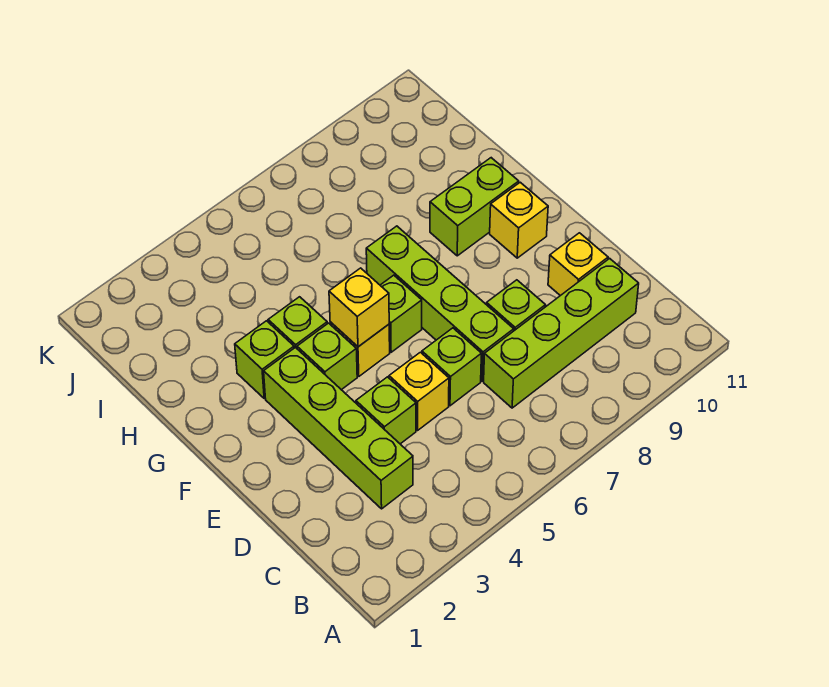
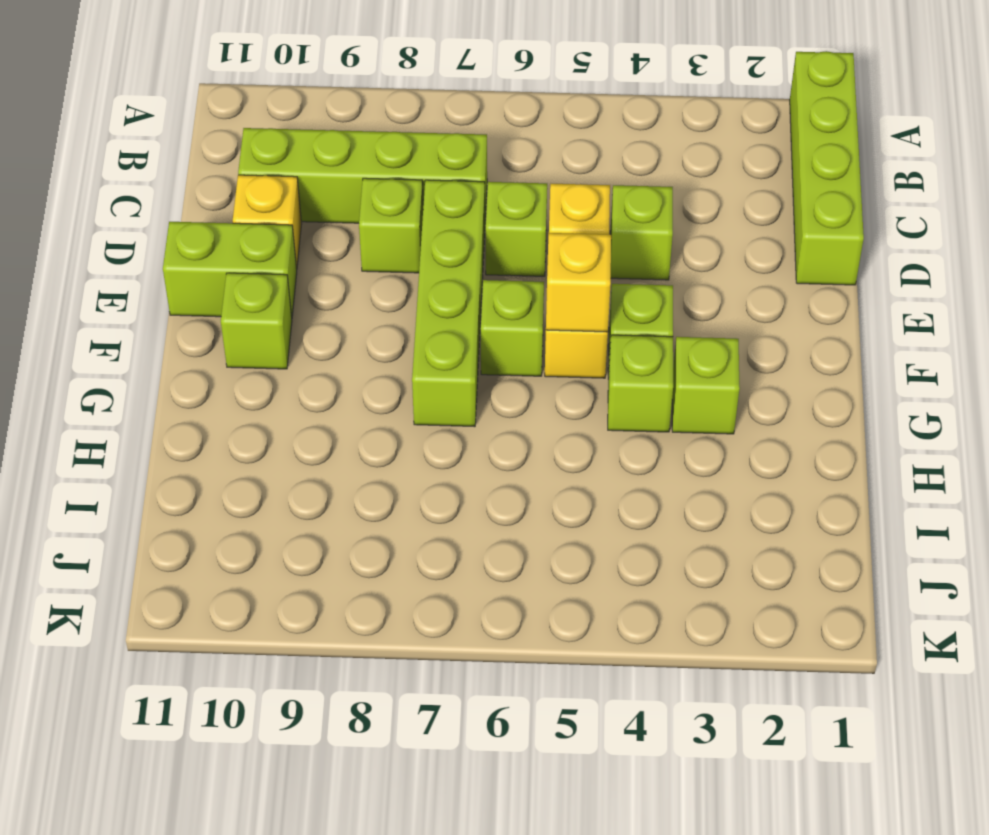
lime 1x4 brick [264,347,413,509] -> lime 1x4 brick moved to [790,51,864,285]
yellow 1x1 brick [490,182,548,258] -> lime 1x1 brick [221,273,292,369]
lime 1x2 brick [430,158,519,256] -> lime 1x2 brick moved to [163,222,297,317]

